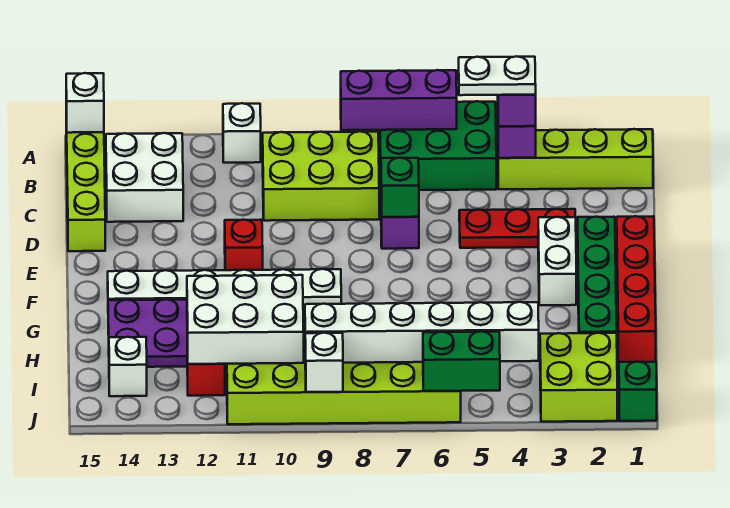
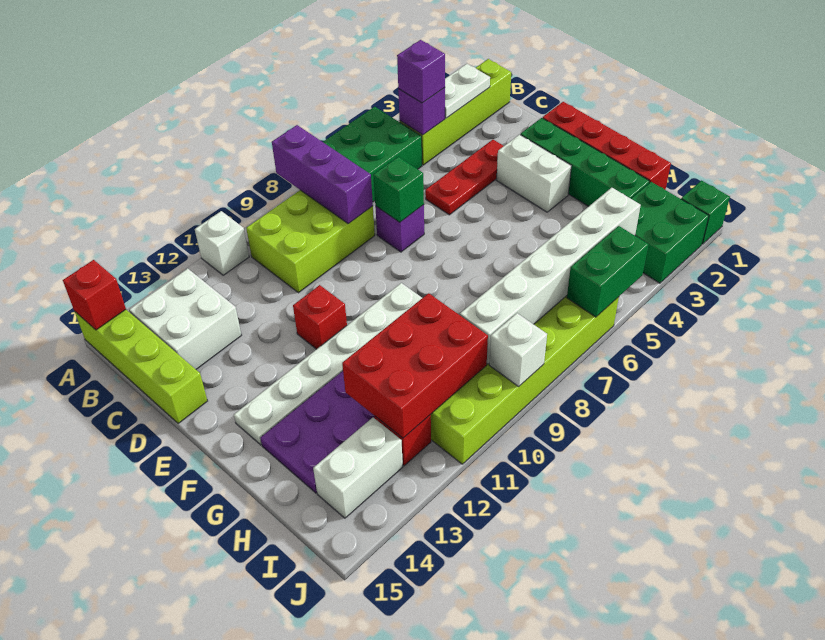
purple 1x3 brick [341,70,457,130] -> purple 1x3 brick turned to [272,125,373,224]
white 1x1 brick [66,73,104,133] -> red 1x1 brick [63,260,126,330]
white 1x2 plate [459,56,536,95] -> white 1x2 plate moved to [445,64,490,118]
white 2x3 brick [187,275,304,364] -> red 2x3 brick [342,293,488,438]
lime 2x2 brick [540,333,617,422] -> green 2x2 brick [631,182,709,283]
white 1x1 brick [109,337,147,396] -> white 1x2 brick [313,418,403,518]

